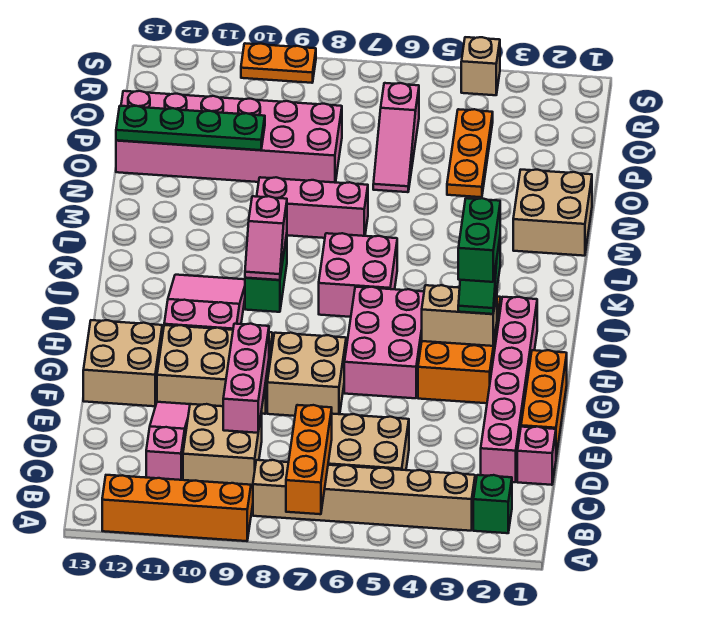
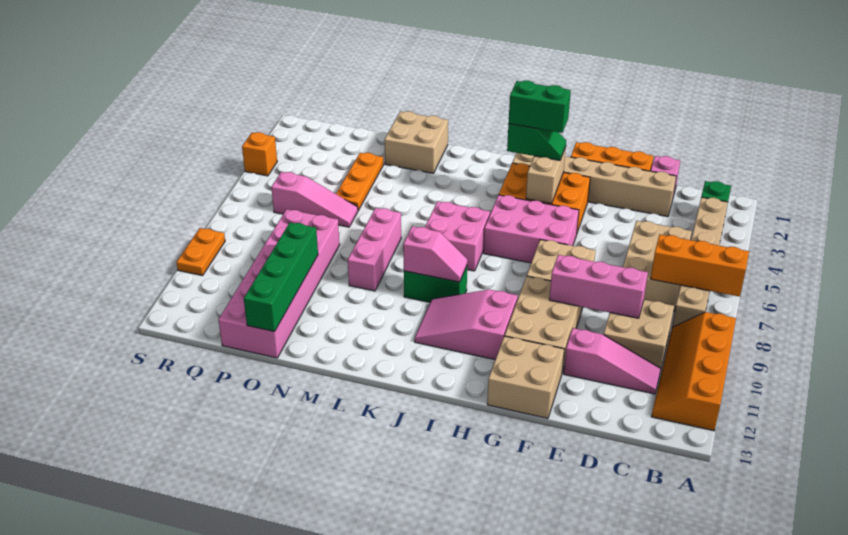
pink 1x3 slope [146,402,190,480] -> pink 1x3 slope turned to [564,328,661,394]
pink 1x6 brick [481,297,537,482] -> tan 1x6 brick [512,153,676,217]
orange 1x3 plate [447,109,493,197] -> orange 1x3 plate turned to [336,153,384,210]
green 1x4 plate [116,106,265,150] -> green 1x4 brick [244,222,318,332]
tan 1x1 brick [461,37,500,95] -> orange 1x1 brick [242,132,277,176]

